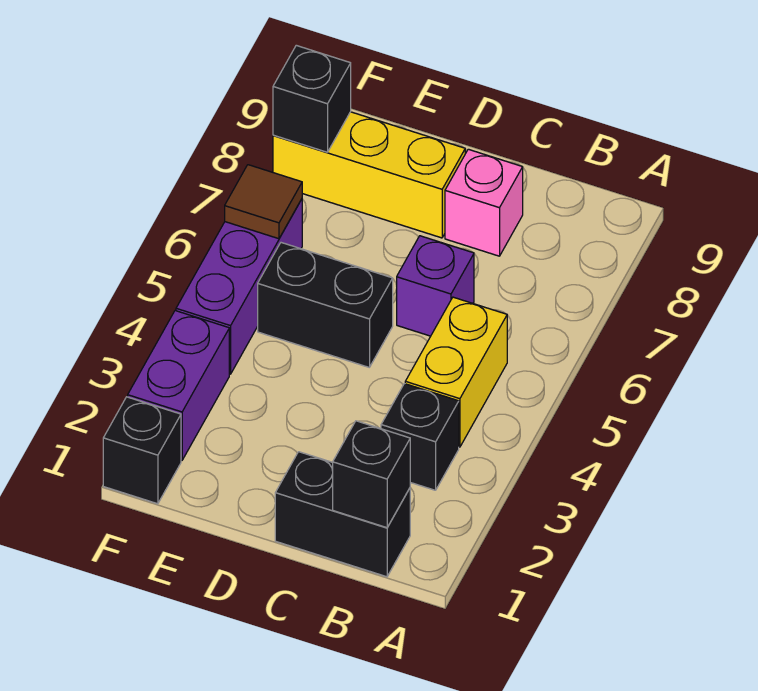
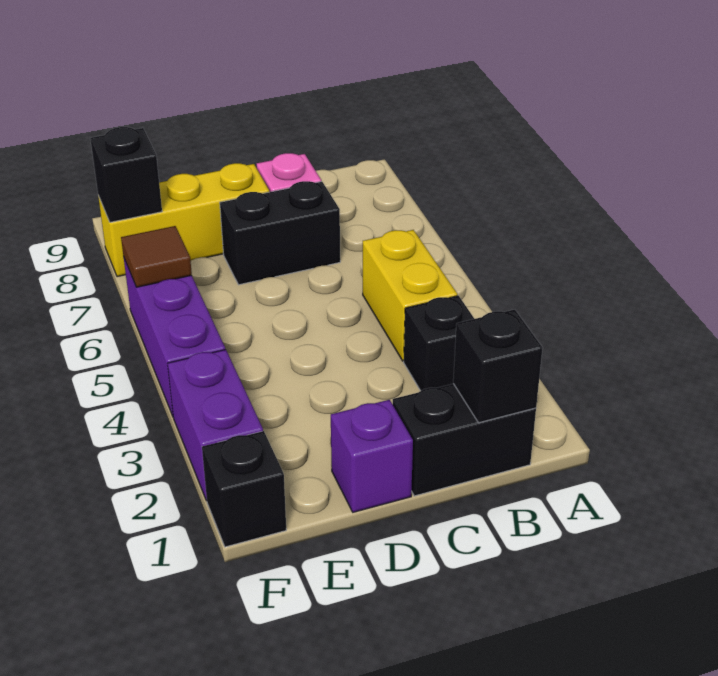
purple 1x1 brick [397,236,474,336] -> purple 1x1 brick moved to [331,400,413,512]
black 1x2 brick [258,243,393,367] -> black 1x2 brick moved to [220,181,340,285]

